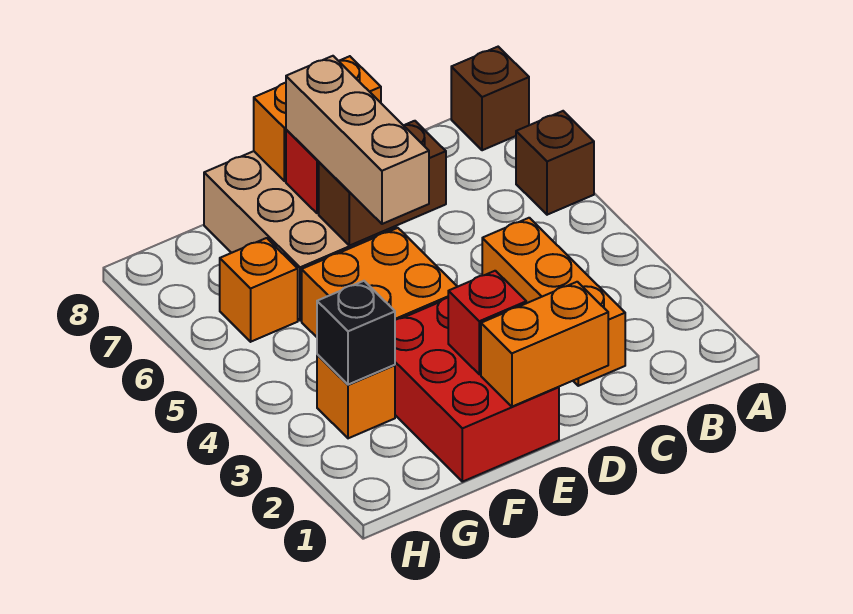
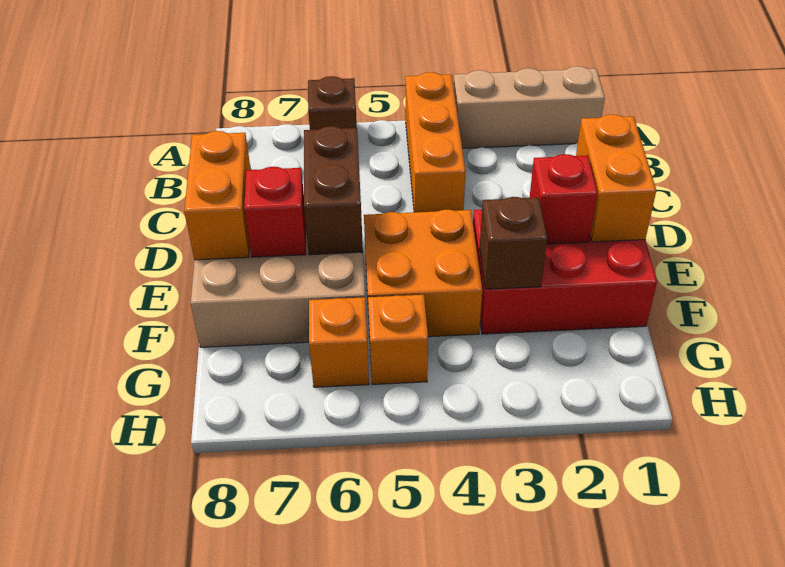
brown 1x1 brick [451,47,529,150] -> brown 1x1 brick moved to [479,197,547,289]
orange 1x3 brick [482,218,625,386] -> orange 1x3 brick turned to [405,72,465,212]
tan 1x3 brick [286,56,429,224] -> tan 1x3 brick moved to [454,66,605,148]
orange 1x1 brick [317,354,395,438] -> orange 1x1 brick moved to [368,295,428,385]
black 1x1 brick [317,281,395,385] -> none

